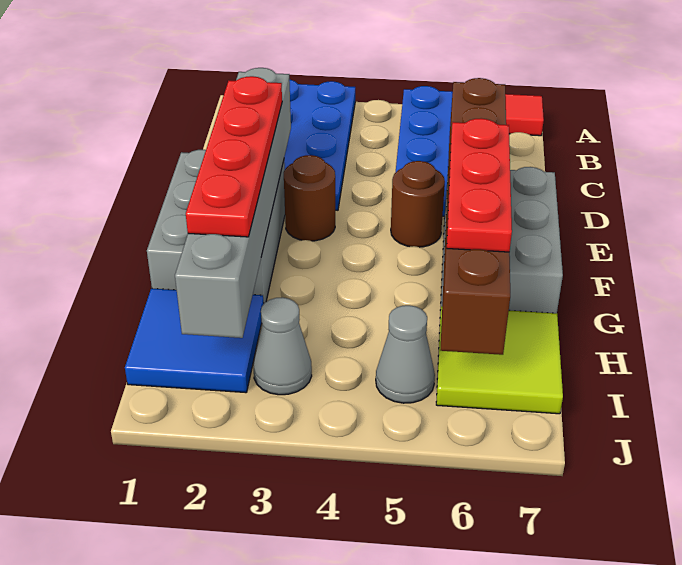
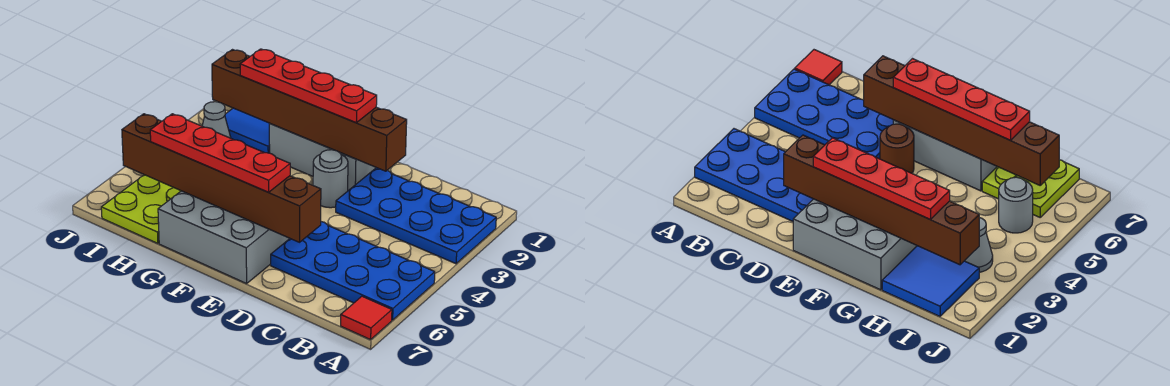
grey 1x6 brick [175,68,291,338] -> brown 1x6 brick [212,50,407,171]
brown 1x1 round brick [284,155,335,241] -> grey 1x1 round brick [313,150,348,208]
red 1x3 plate [447,118,512,252] -> red 1x4 plate [150,114,290,192]
lime 2x2 tile [436,306,563,414] -> lime 2x2 plate [101,175,181,243]
grey 1x1 cone [376,305,435,403] -> grey 1x1 round brick [999,177,1033,233]

